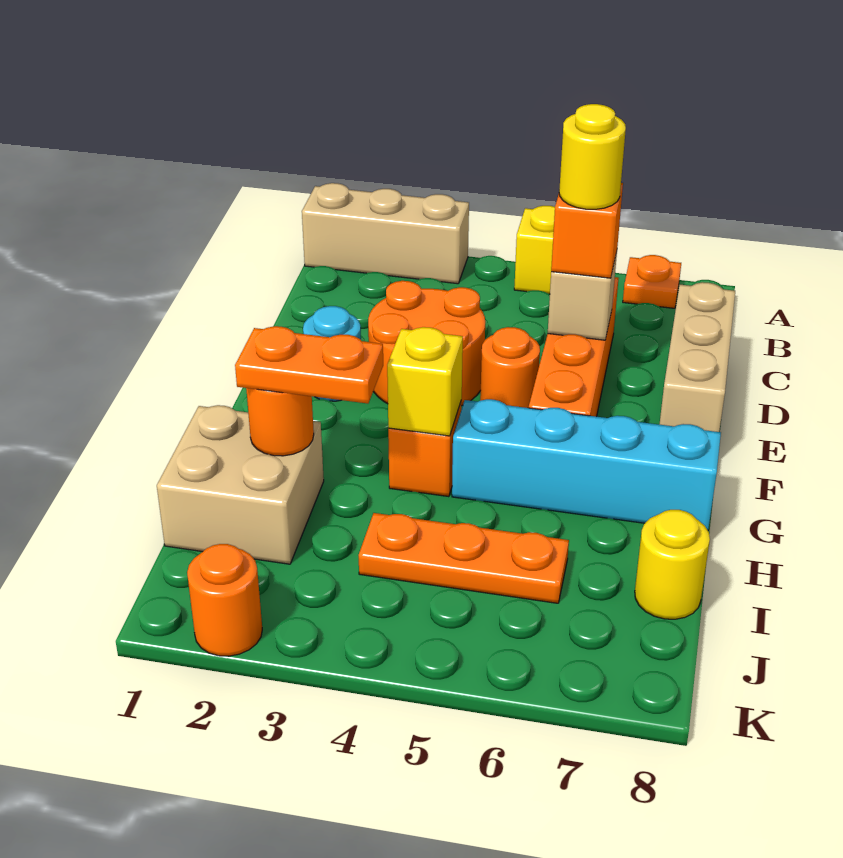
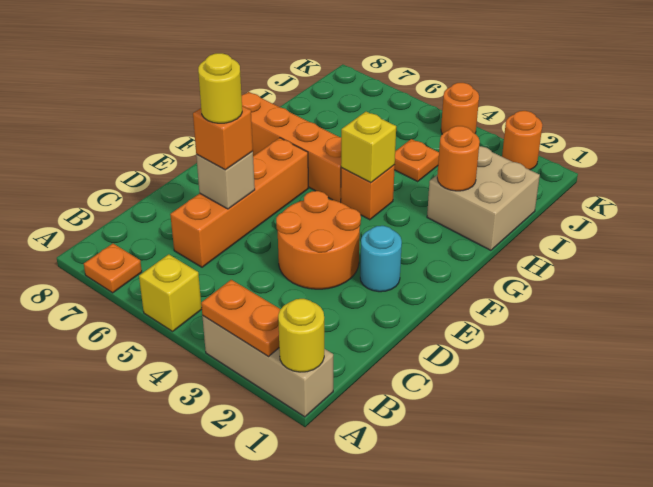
tan 1x3 brick [659,282,735,432] -> none
orange 1x1 round brick [480,327,540,408] -> orange 1x1 round brick moved to [441,83,479,134]
cyan 1x4 brick [452,399,721,530] -> orange 1x4 brick [241,92,341,202]
orange 1x2 plate [235,326,383,403] -> orange 1x2 plate moved to [201,280,280,357]
orange 1x3 plate [359,513,569,603] -> orange 1x1 plate [394,139,439,181]
yellow 1x1 round brick [635,510,710,619] -> yellow 1x1 round brick moved to [278,299,324,372]

